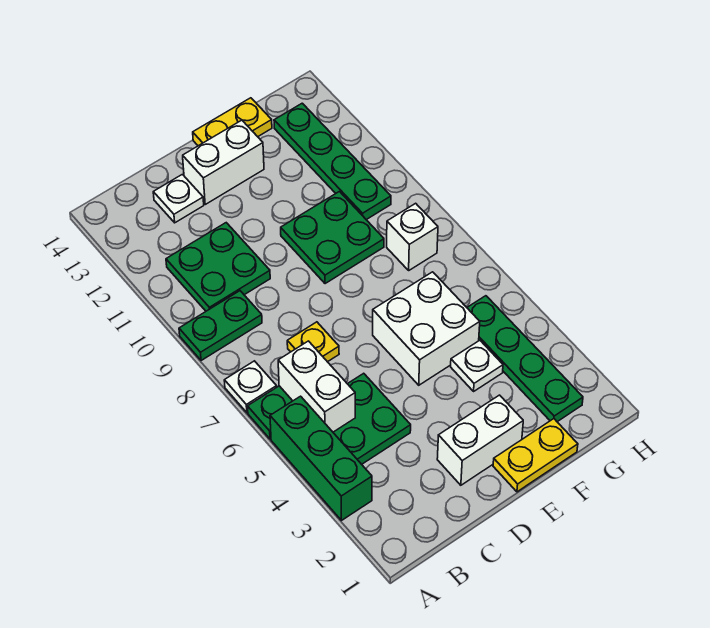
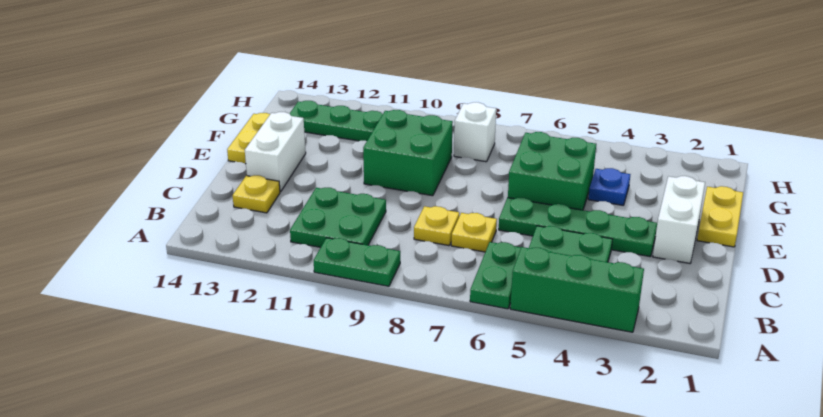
white 1x1 plate [224,361,277,412] -> none
green 1x2 plate [179,291,262,361] -> green 1x2 plate turned to [314,238,400,286]
white 1x2 brick [278,341,355,432] -> none
none -> yellow 1x1 plate [414,206,459,246]
white 1x1 plate [153,174,204,223] -> yellow 1x1 plate [233,175,280,213]
white 2x2 brick [373,272,480,385] -> green 2x2 brick [508,132,596,210]
green 2x2 plate [281,192,384,284] -> green 2x2 brick [363,110,453,196]
white 1x1 plate [451,340,503,391] -> blue 1x1 plate [588,168,630,205]
green 1x4 plate [467,296,583,422] -> green 1x4 plate moved to [499,198,657,257]

